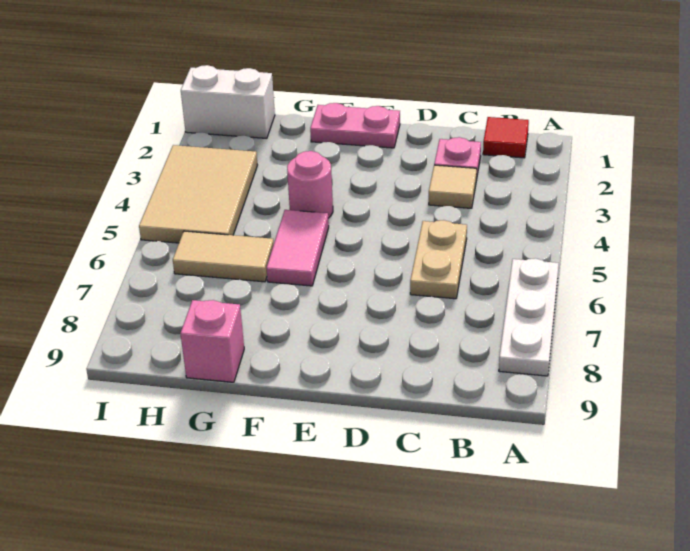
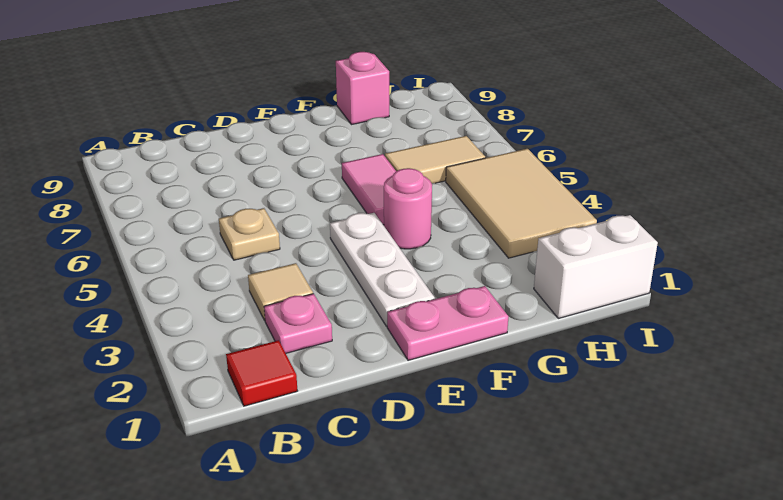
white 1x3 plate [499,258,559,376] -> white 1x3 plate moved to [330,213,435,326]
tan 1x2 plate [410,220,467,299] -> tan 1x1 plate [219,208,280,260]

